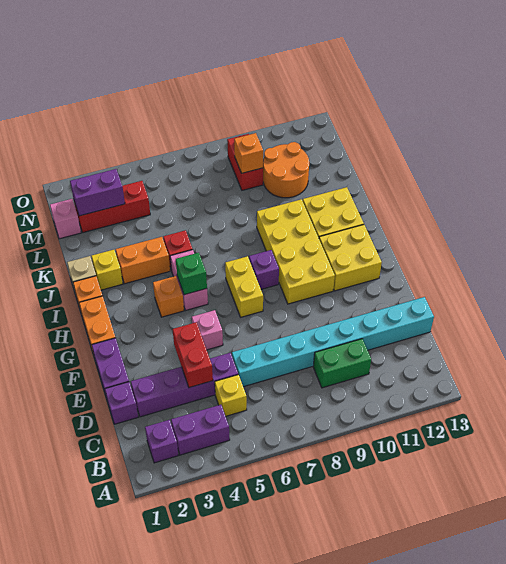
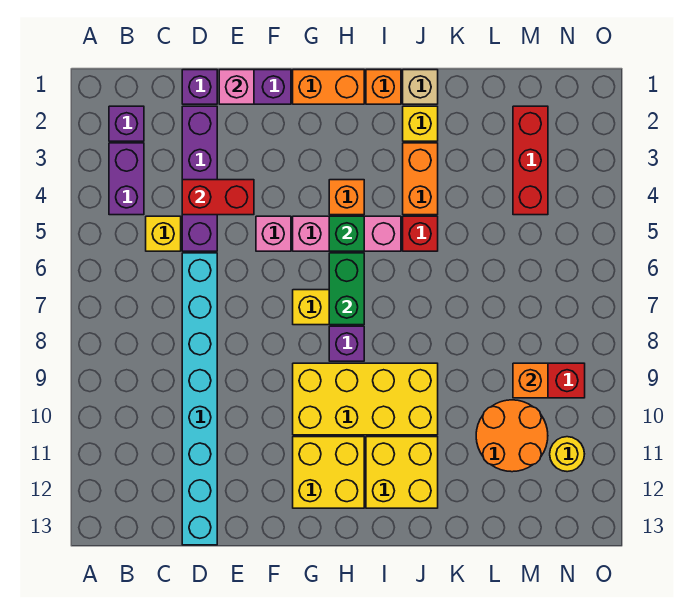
green 1x2 brick [313,339,371,388] -> green 1x2 brick moved to [329,253,364,325]
pink 1x2 brick [170,250,208,310] -> pink 1x3 brick [293,216,401,251]
pink 1x1 brick [50,199,81,239] -> pink 1x1 brick moved to [219,70,254,104]
purple 1x2 brick [70,169,125,216] -> none
none -> yellow 1x1 round brick [550,437,584,472]

